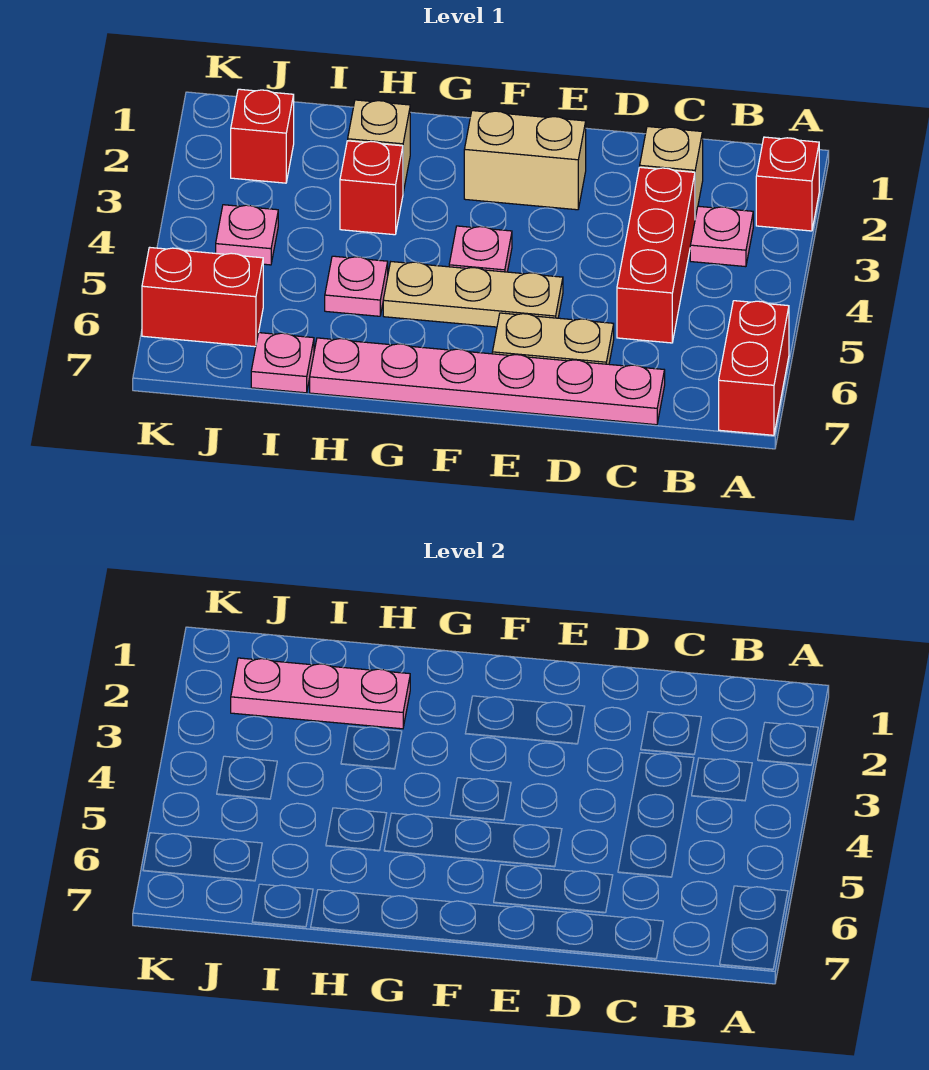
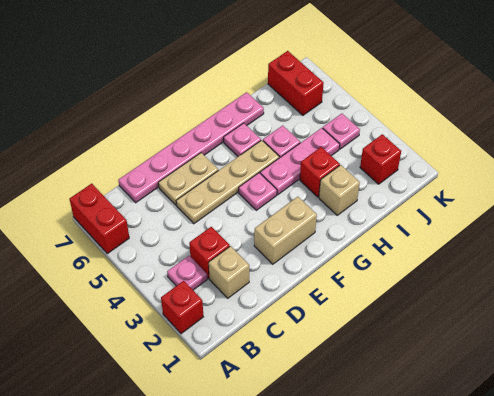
red 1x3 brick [617,167,695,343] -> red 1x1 brick [189,227,230,278]
tan 1x3 plate [383,262,563,327] -> tan 1x4 plate [176,140,279,224]
pink 1x3 plate [231,658,410,729] -> pink 1x3 plate moved to [260,128,340,195]
pink 1x1 plate [251,333,314,393] -> pink 1x1 plate moved to [224,123,261,156]
red 1x2 brick [142,247,263,347] -> red 1x2 brick turned to [268,51,324,115]

